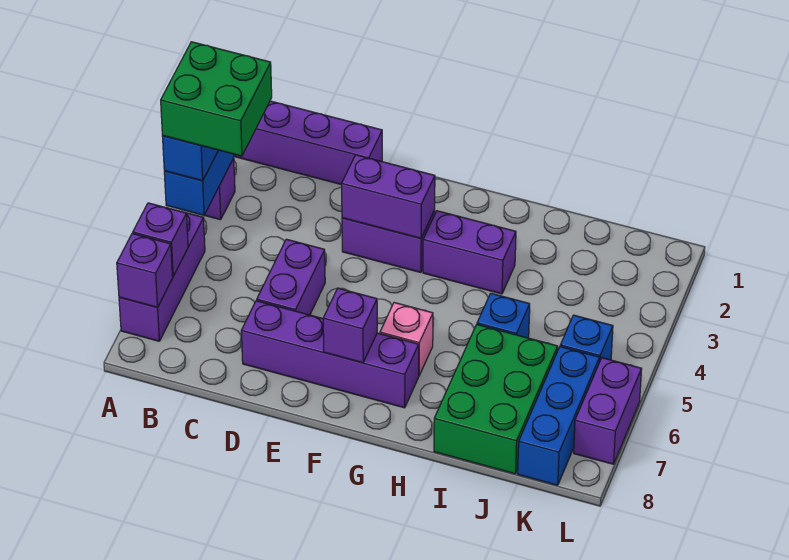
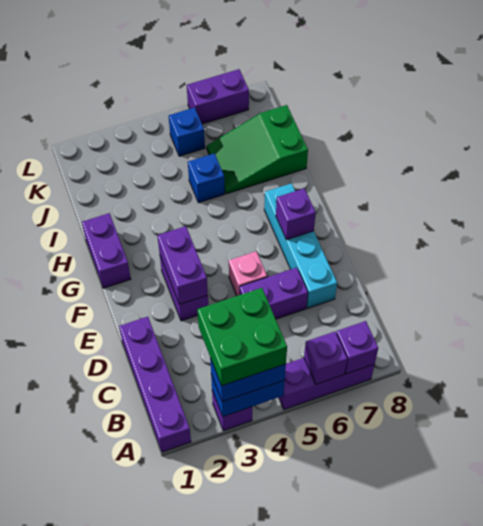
purple 1x4 brick [241,301,419,408] -> cyan 1x4 brick [264,183,337,308]
purple 1x2 brick [423,211,516,294] -> purple 1x2 brick moved to [82,213,131,288]
pink 1x1 brick [380,303,433,375] -> pink 1x1 brick moved to [229,251,267,296]
green 2x3 brick [434,325,558,474] -> green 2x3 slope [207,105,308,194]
blue 1x3 brick [518,347,600,485] -> none

